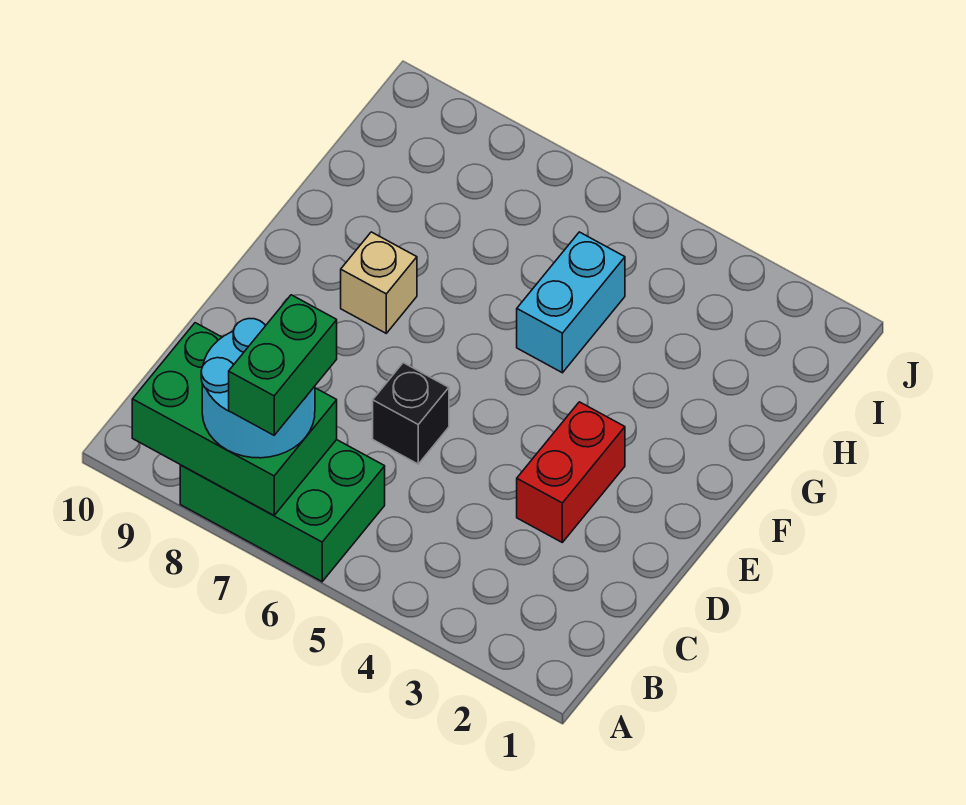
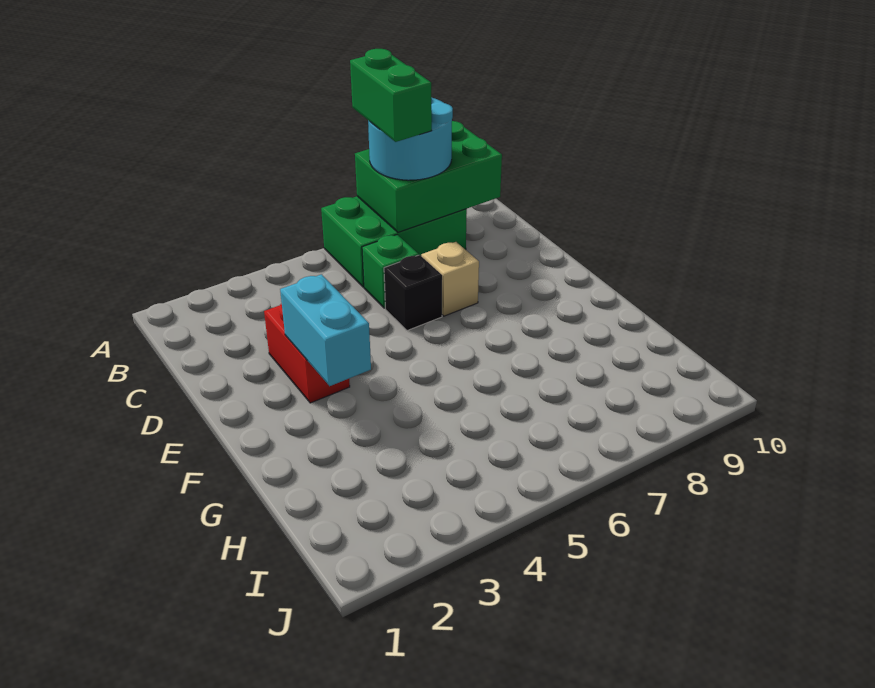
none -> green 1x1 brick [362,235,419,308]
tan 1x1 brick [341,232,417,333] -> tan 1x1 brick moved to [421,242,479,316]
cyan 1x2 brick [517,232,625,373] -> cyan 1x2 brick moved to [280,274,371,386]

